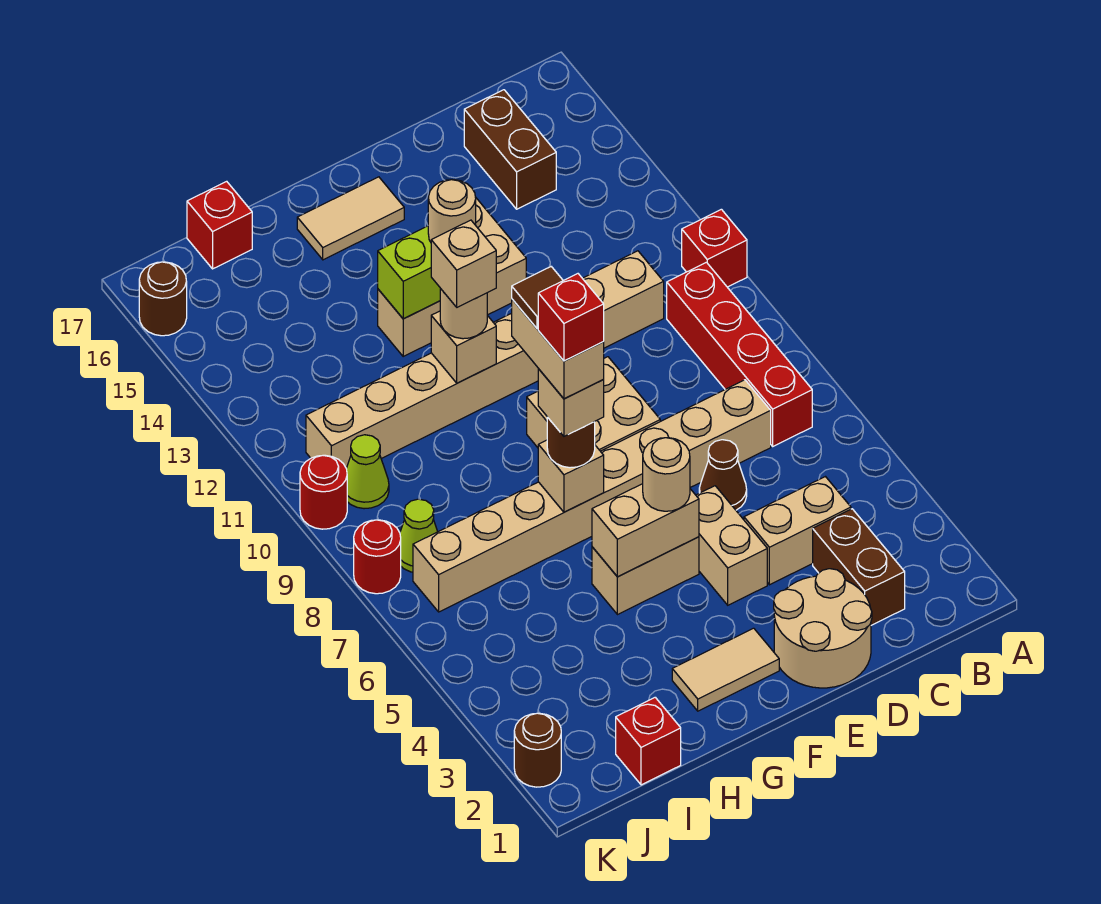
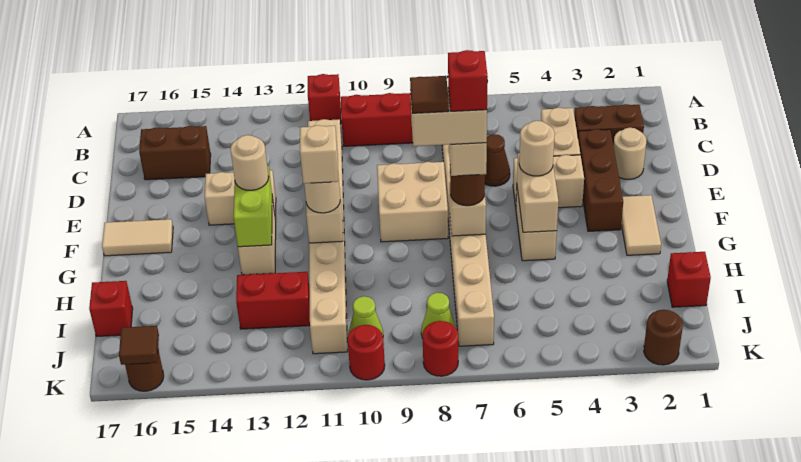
tan 2x2 round brick [774,569,872,688] -> tan 1x1 round brick [614,127,646,179]
none -> brown 1x3 brick [578,129,623,231]
tan 1x2 tile [297,177,404,260] -> tan 1x2 tile turned to [102,219,173,256]
none -> red 1x2 brick [236,272,310,329]
none -> brown 1x1 tile [119,326,159,365]

